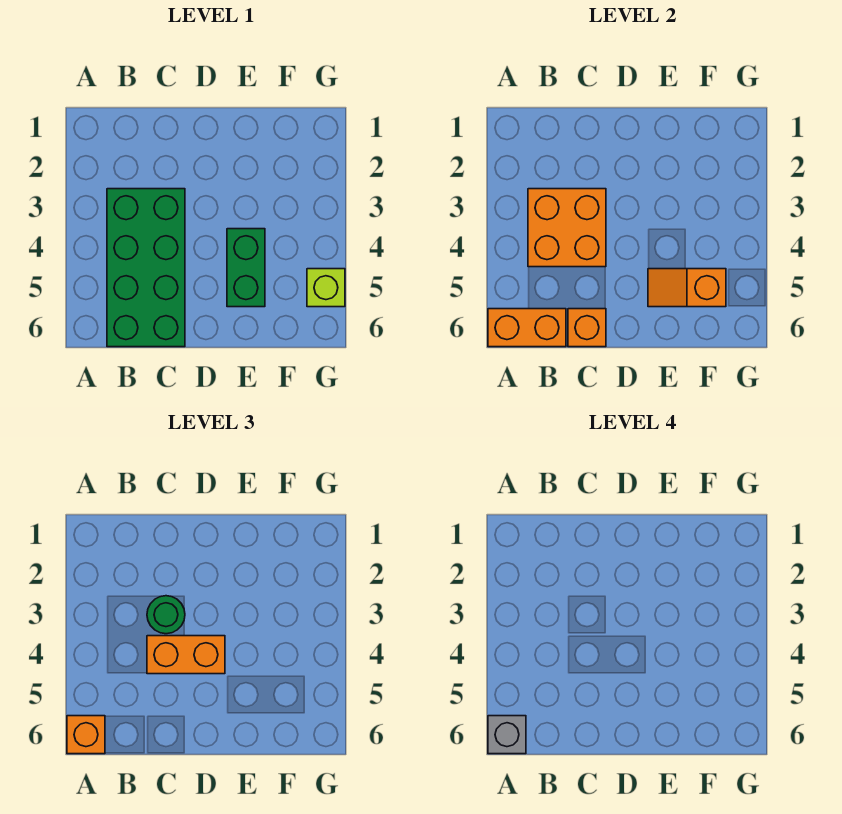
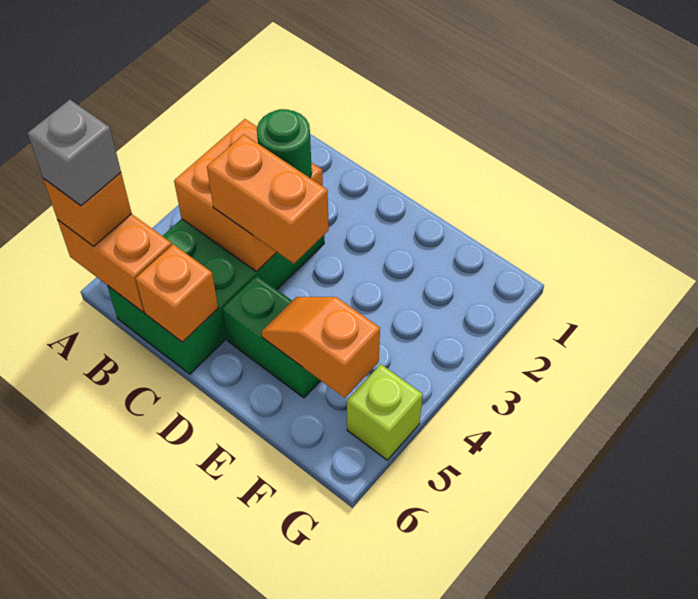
green 1x2 brick [227,229,265,307] -> green 1x2 brick turned to [222,275,321,398]

